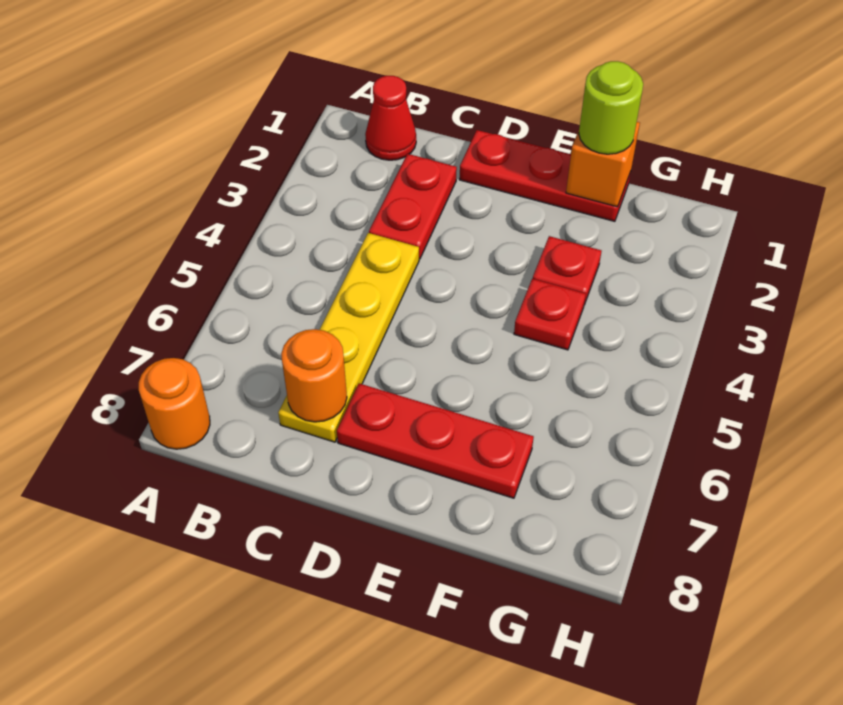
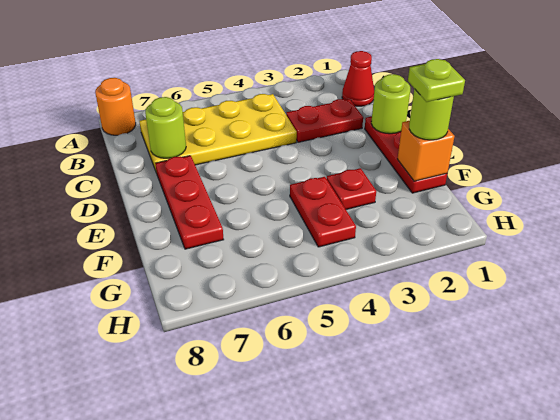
yellow 1x4 plate [278,233,419,442] -> yellow 2x4 plate [139,94,297,173]
orange 1x1 round brick [281,329,347,422] -> lime 1x1 round brick [145,97,186,158]
none -> lime 1x1 round brick [371,74,410,134]
none -> lime 1x1 plate [408,59,465,102]
red 1x1 plate [514,279,586,350] -> red 1x2 plate [290,177,356,247]

